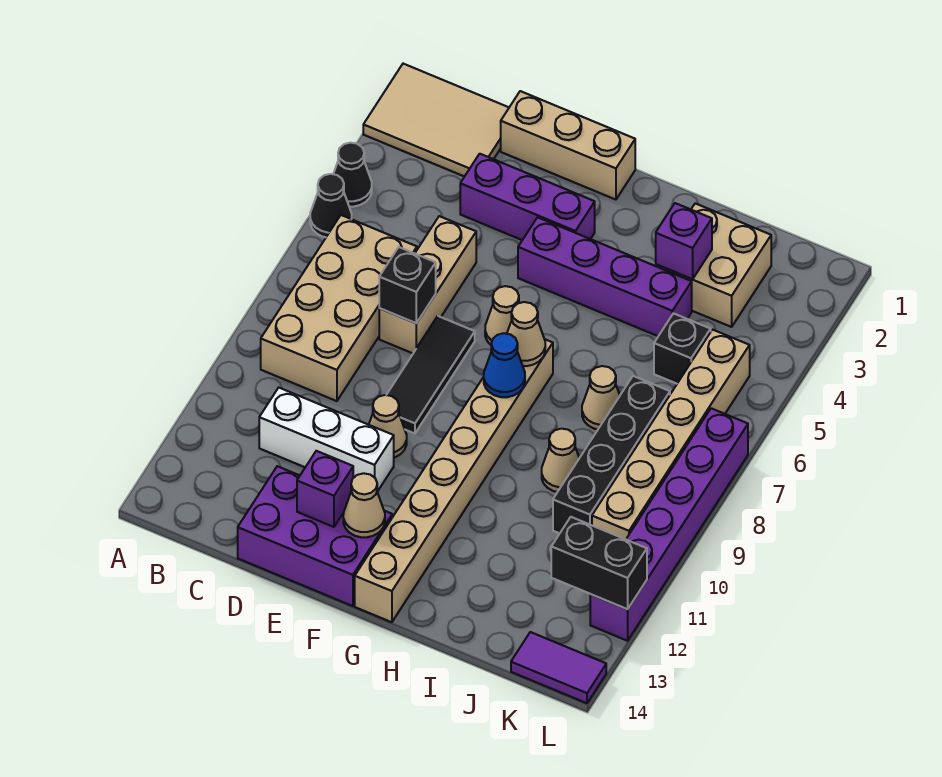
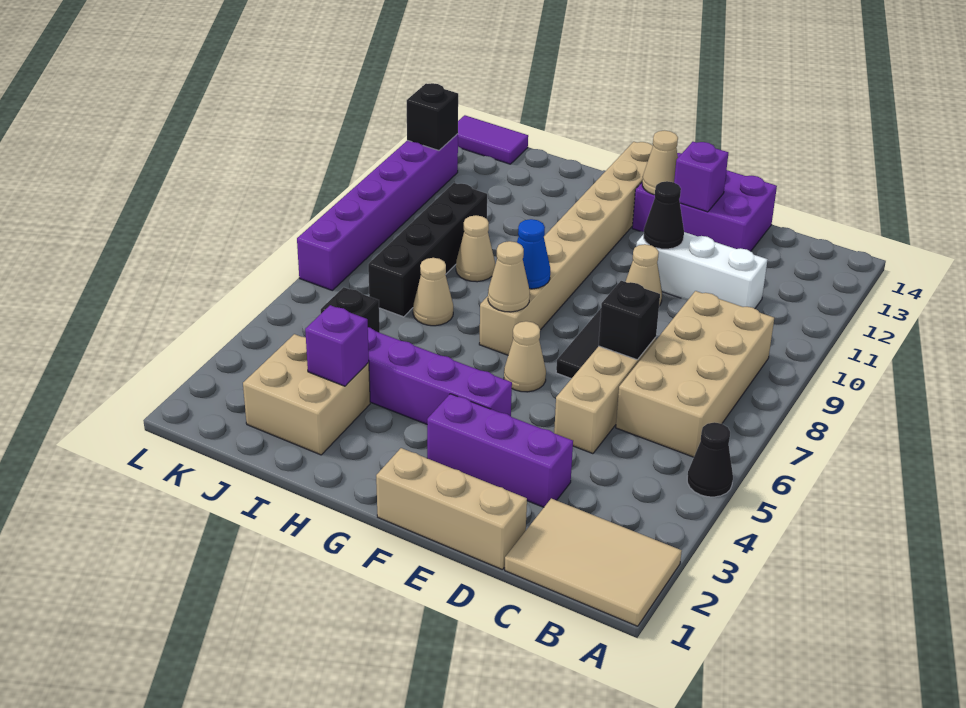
black 1x1 cone [334,143,372,207] -> black 1x1 cone moved to [644,181,684,249]
tan 1x6 brick [592,330,750,539] -> none
black 1x2 brick [551,517,647,609] -> black 1x1 brick [407,83,458,150]

